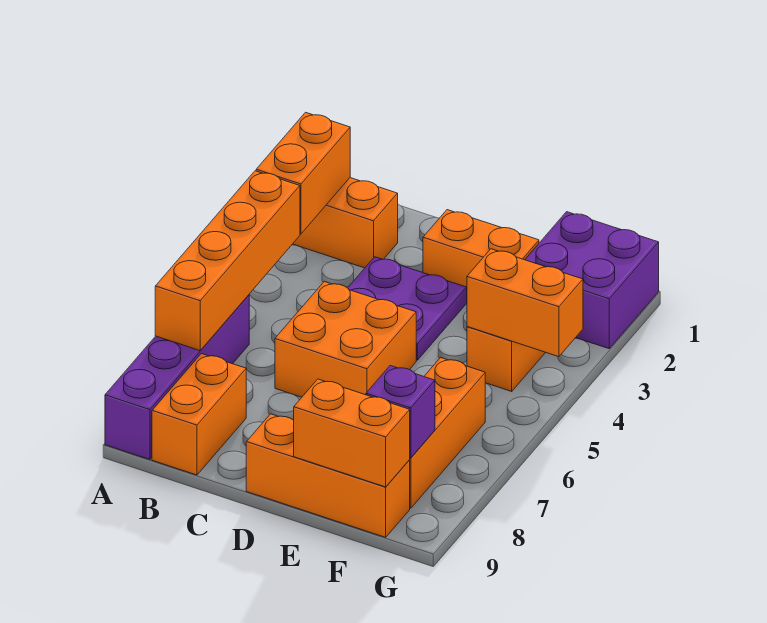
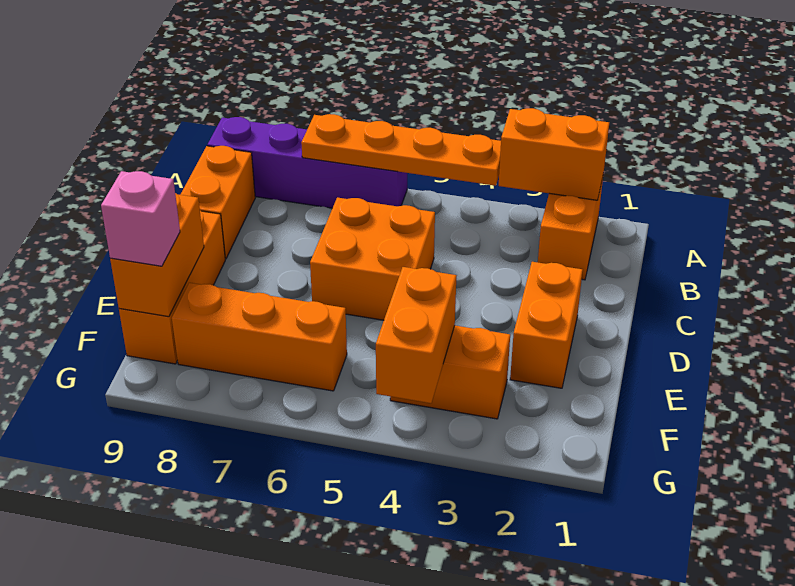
orange 1x4 brick [155,171,300,351] -> orange 1x4 plate [301,114,501,186]
orange 1x2 brick [152,354,246,475] -> orange 1x2 brick turned to [180,146,255,259]
purple 2x2 plate [348,257,467,360] -> none
purple 2x2 brick [525,212,659,349] -> none
purple 1x1 brick [366,366,435,458] -> none
none -> pink 1x1 brick [101,171,180,266]

